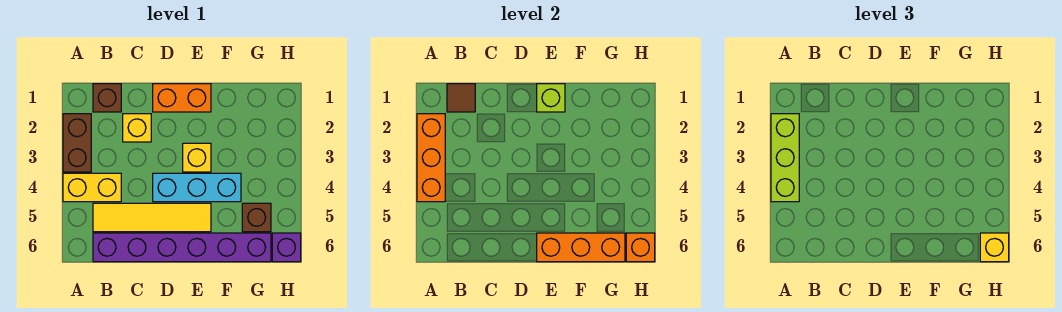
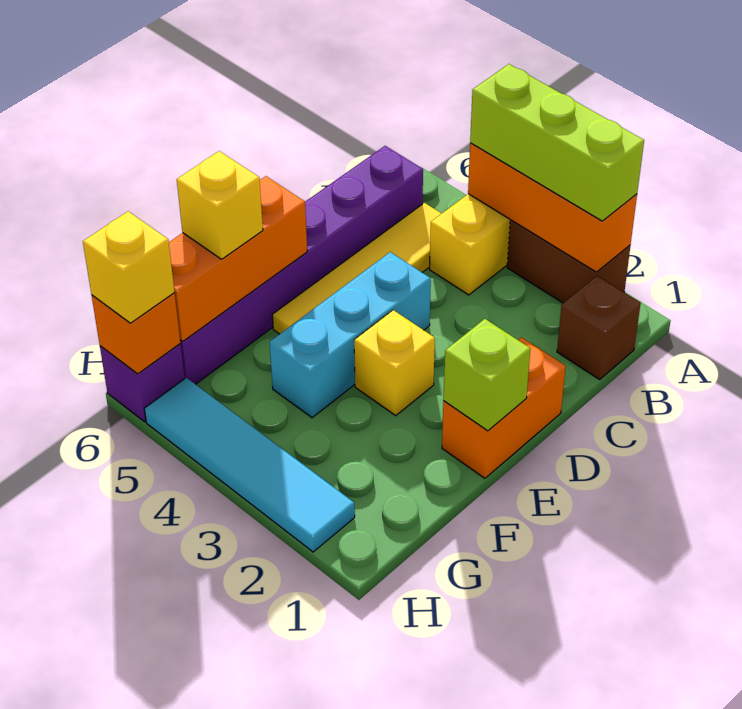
brown 1x1 tile [447,84,475,112] -> none
yellow 1x1 brick [123,114,151,142] -> yellow 1x1 brick moved to [177,151,263,259]
brown 1x1 brick [242,203,271,232] -> none
none -> cyan 1x4 tile [145,378,355,552]

